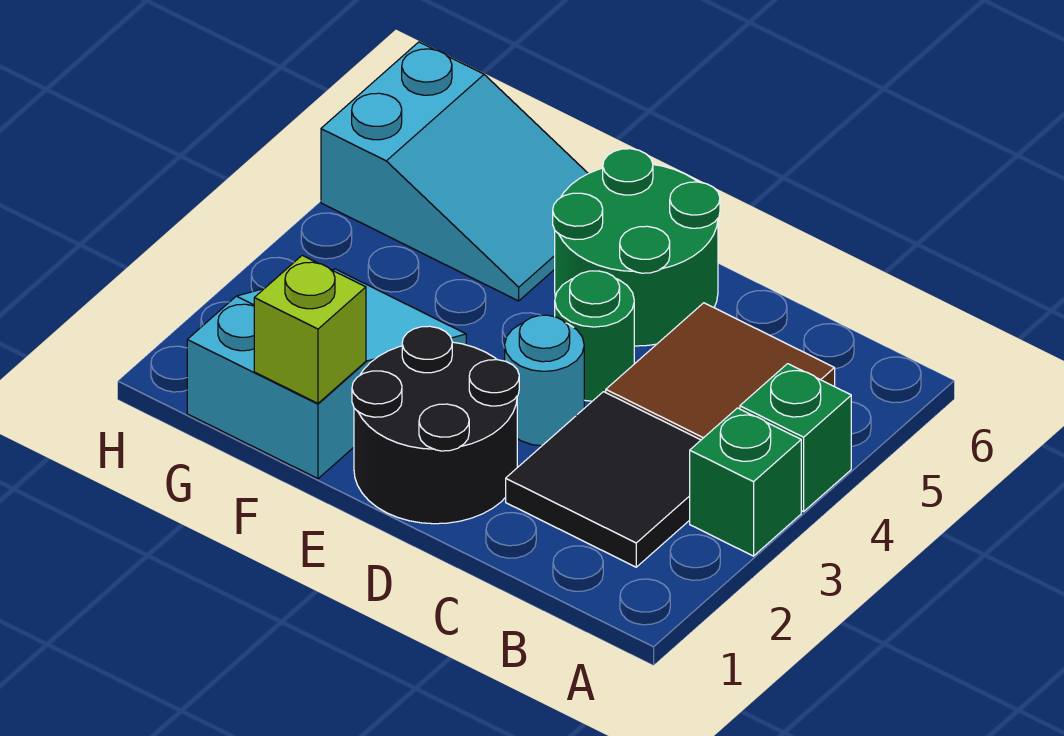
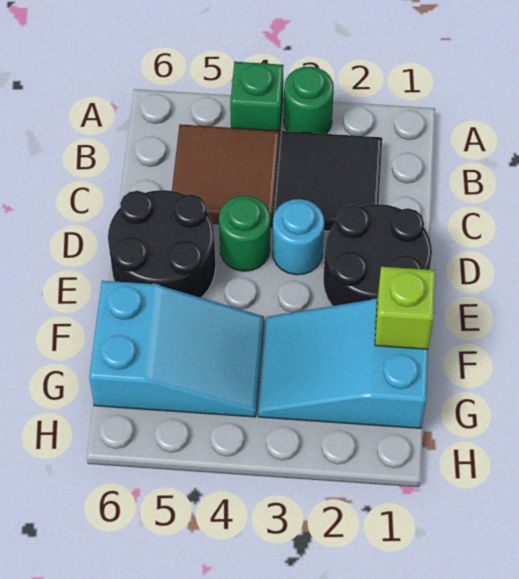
green 1x1 brick [690,408,801,556] -> green 1x1 round brick [284,66,334,134]
green 2x2 round brick [553,149,720,346] -> black 2x2 round brick [108,190,215,298]
cyan 2x3 slope [321,42,588,301] -> cyan 2x3 slope turned to [89,281,264,417]

